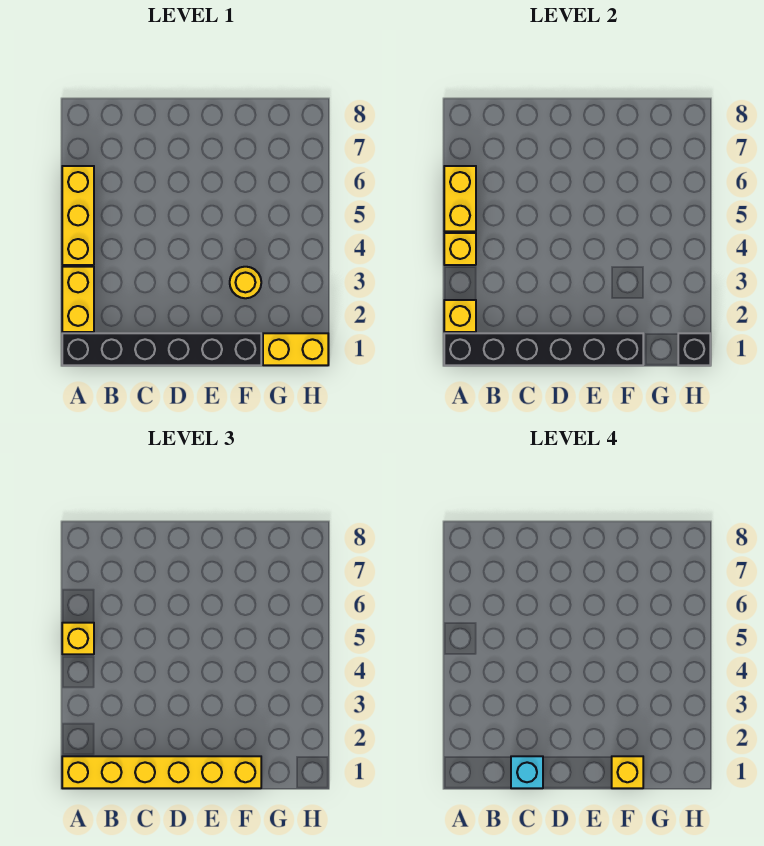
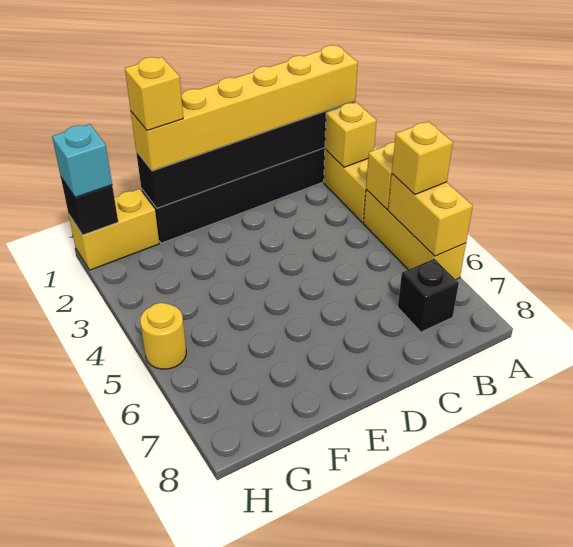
none -> black 1x1 brick [398,259,459,332]
cyan 1x1 brick [511,756,543,788] -> cyan 1x1 brick moved to [52,124,112,197]
yellow 1x1 round brick [230,267,261,298] -> yellow 1x1 round brick moved to [140,303,186,369]

